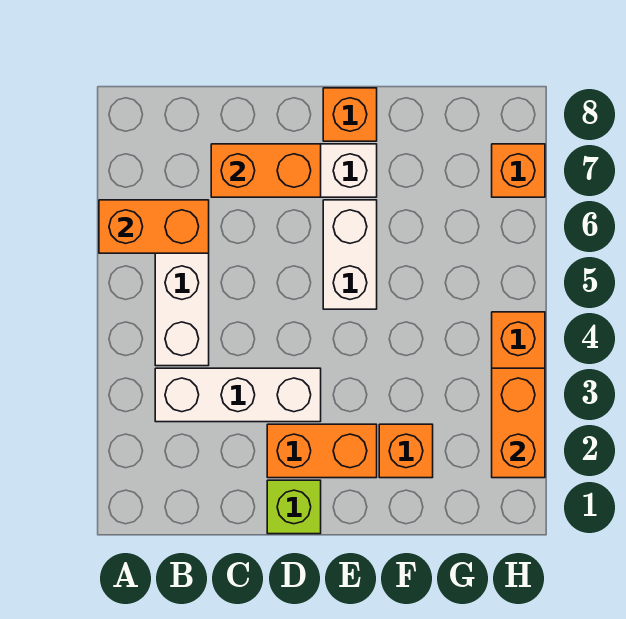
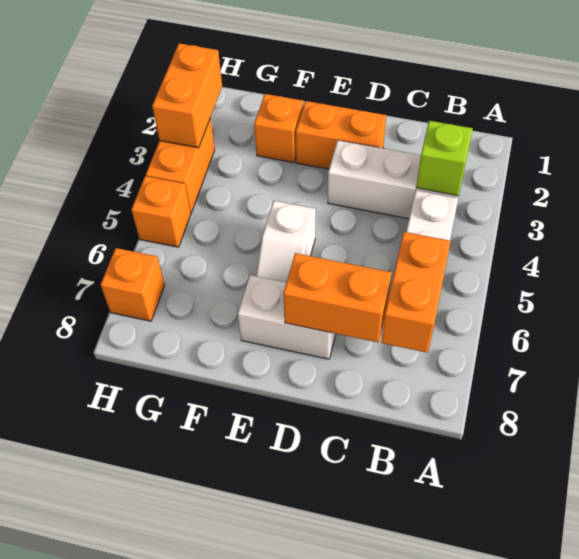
orange 1x2 brick [99,200,209,253] -> orange 1x2 brick turned to [381,232,451,353]
lime 1x1 brick [267,480,321,534] -> lime 1x1 brick moved to [416,121,473,196]
white 1x2 brick [323,200,377,309] -> white 1x2 slope [256,201,316,282]
orange 1x1 brick [323,88,377,141] -> orange 1x1 brick moved to [131,176,191,247]

